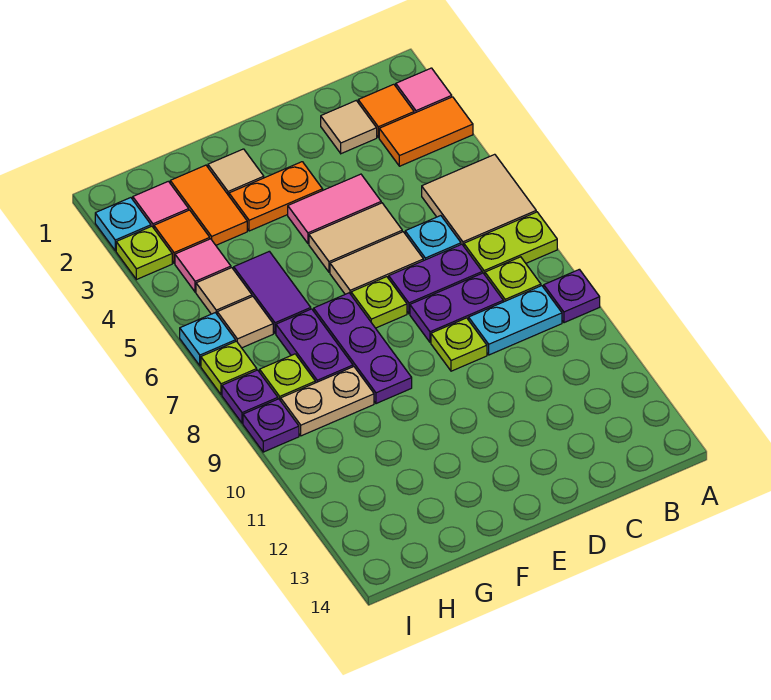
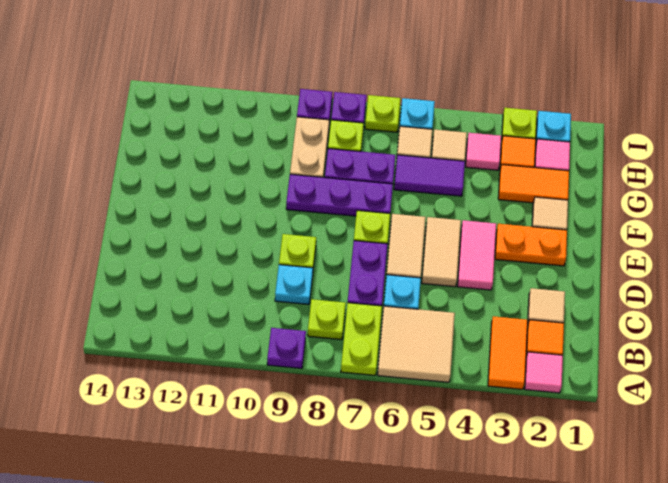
cyan 1x2 plate [469,286,562,355] -> cyan 1x1 plate [275,265,313,304]
purple 1x2 plate [410,273,503,342] -> none
orange 1x2 plate [229,162,323,231] -> orange 1x2 plate turned to [495,224,567,266]

